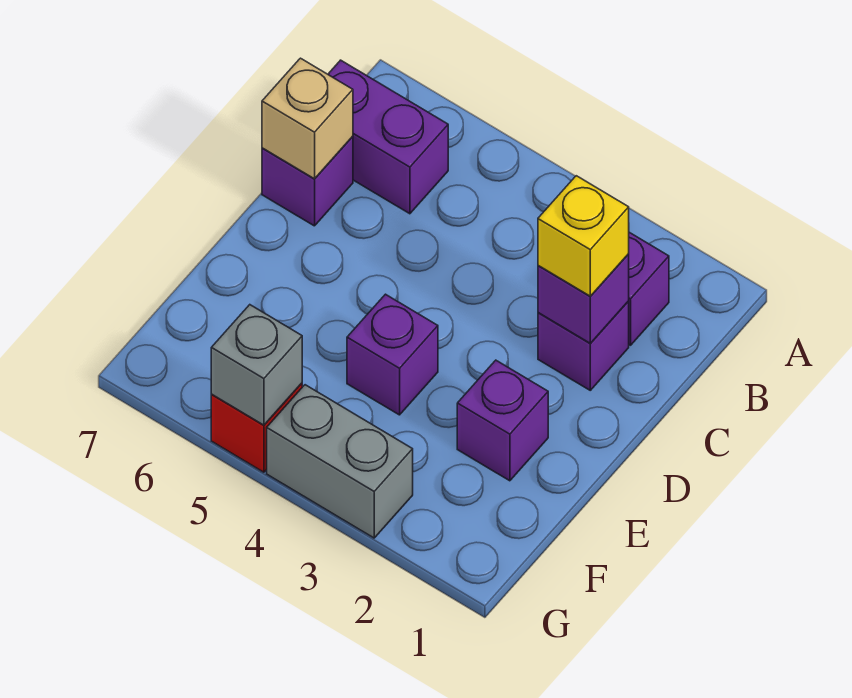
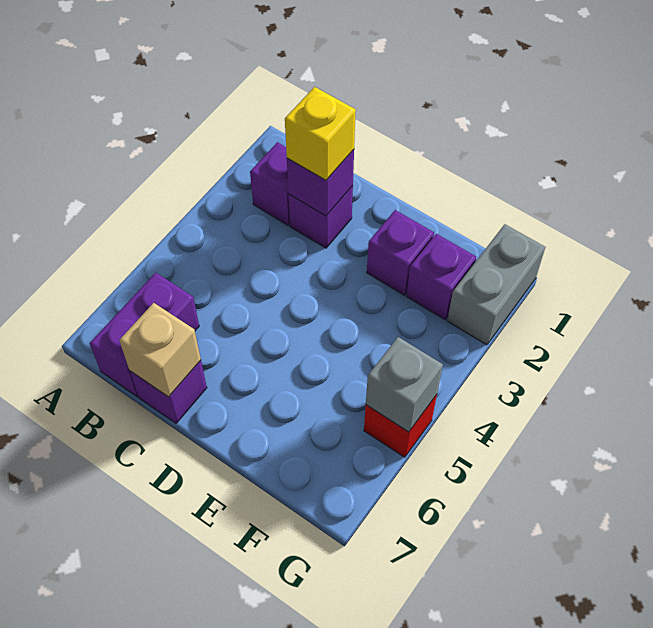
purple 1x1 brick [347,294,438,415] -> purple 1x1 brick moved to [407,234,476,320]
grey 1x2 brick [267,385,413,538] -> grey 1x2 brick moved to [447,224,545,345]

